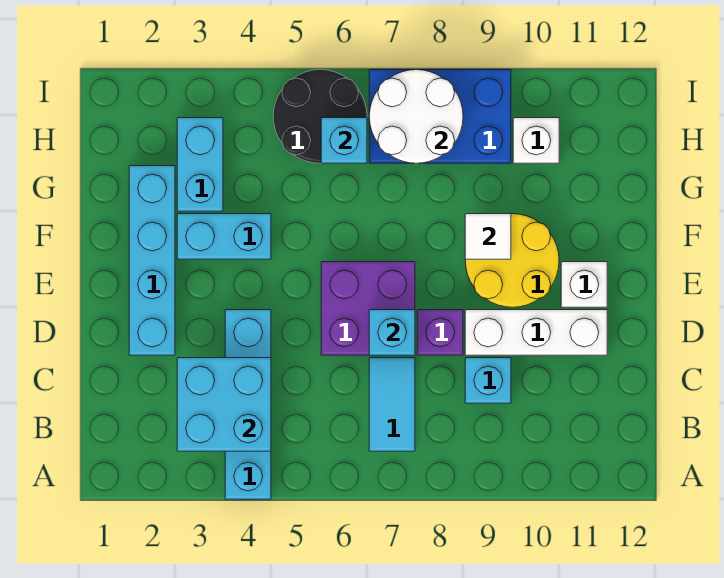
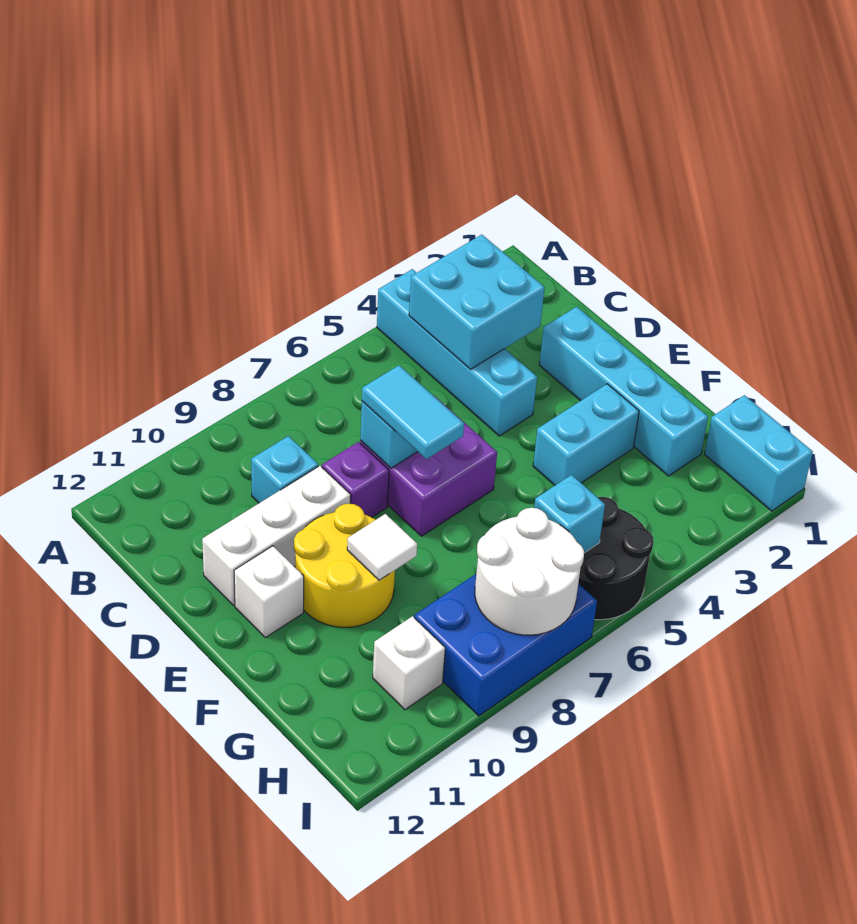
cyan 1x2 tile [369,358,415,451] -> cyan 1x2 tile moved to [362,365,464,459]
cyan 1x2 brick [177,118,223,211] -> cyan 1x2 brick moved to [705,395,813,511]

